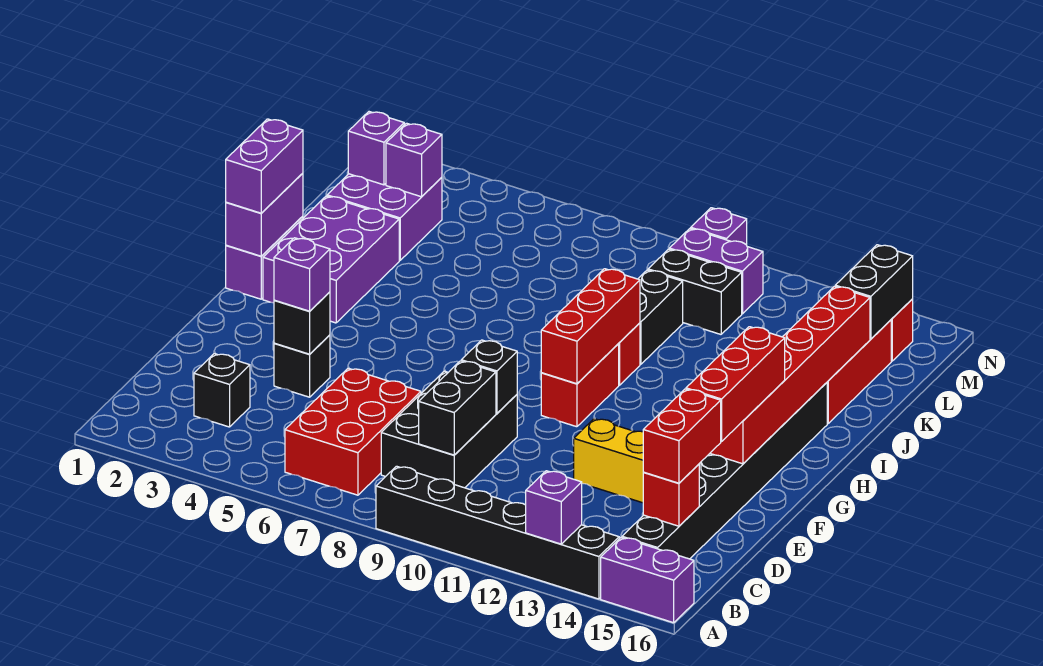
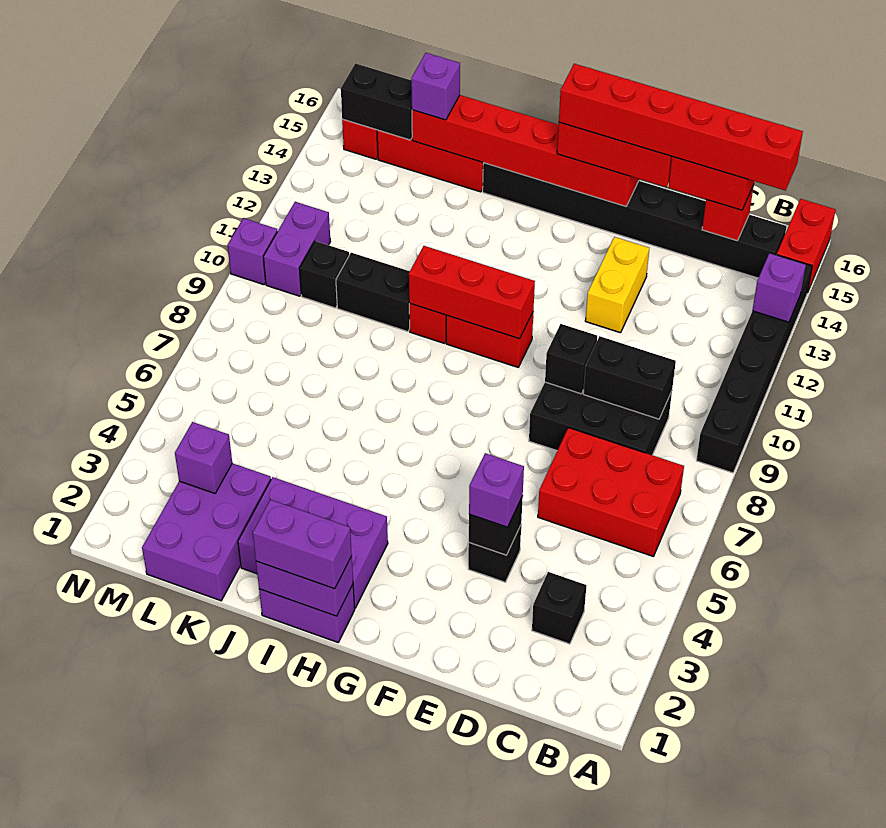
purple 1x2 brick [601,537,694,623] -> red 1x2 brick [777,199,836,293]
none -> red 1x6 brick [559,64,803,191]
purple 2x2 brick [327,174,442,260] -> purple 2x3 brick [142,463,271,601]
purple 1x1 brick [348,112,404,185] -> purple 1x1 brick moved to [411,53,460,120]
black 1x2 brick [648,249,742,334] -> black 1x1 brick [300,241,349,308]

